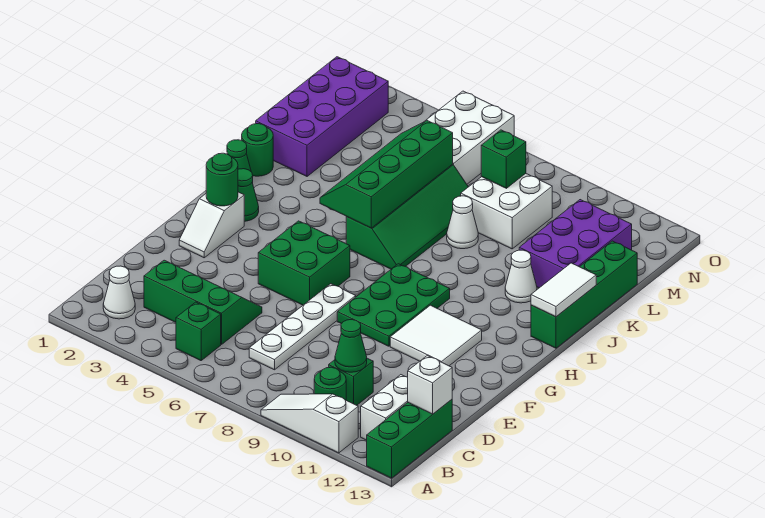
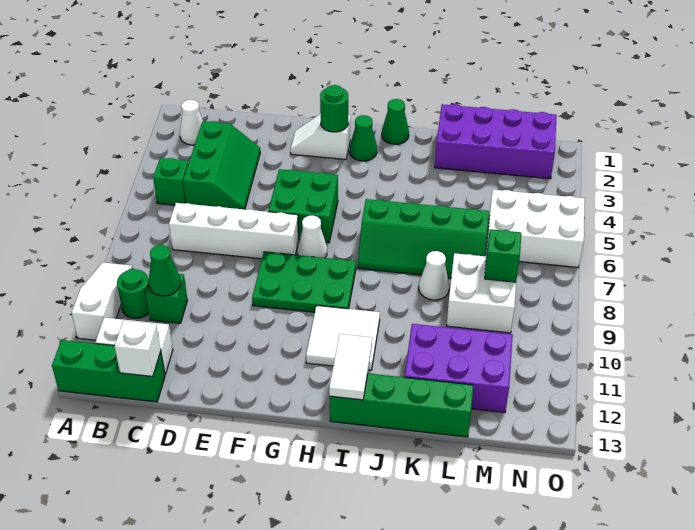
white 1x4 plate [249,284,356,370] -> white 1x4 brick [169,203,299,259]
white 2x2 tile [390,305,482,366] -> white 2x2 tile moved to [306,306,380,370]
green 2x4 slope [320,121,453,228] -> none
white 1x2 tile [531,263,596,317] -> white 1x2 tile turned to [329,334,372,400]
green 1x1 round brick [242,124,273,176] -> none
white 1x1 cone [505,250,537,303] -> white 1x1 cone moved to [298,216,327,258]

